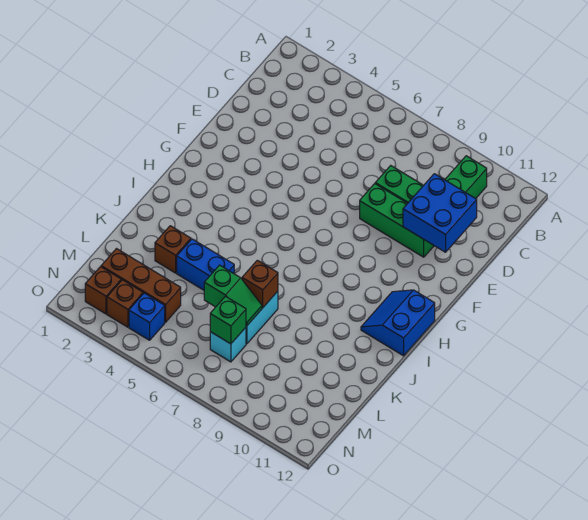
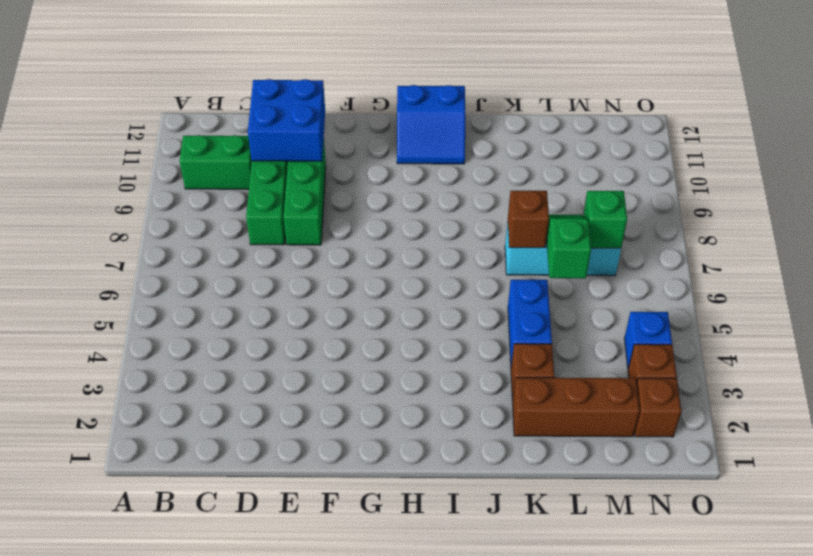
brown 1x3 brick [101,249,181,322] -> brown 1x3 brick turned to [513,378,640,437]

